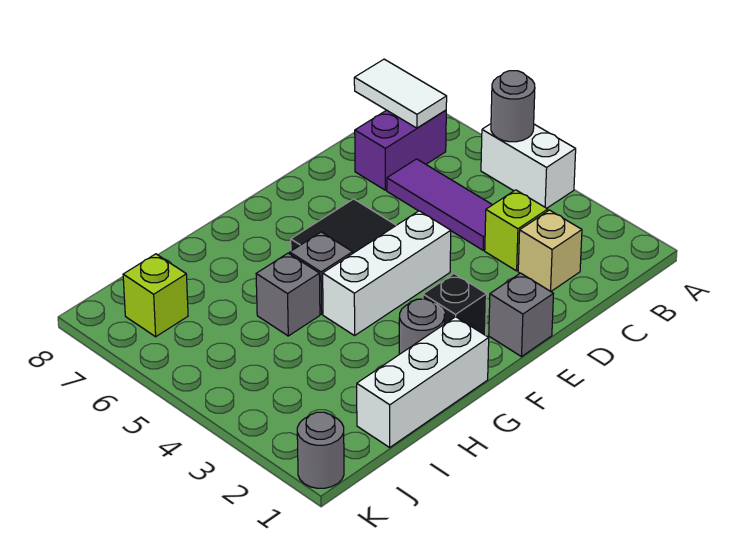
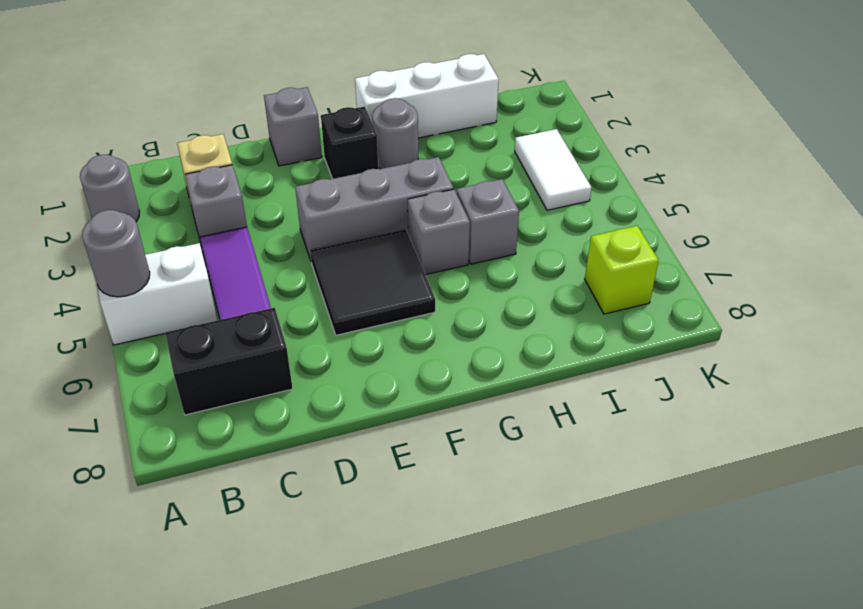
white 1x2 brick [481,124,576,208] -> white 1x2 brick turned to [97,243,217,345]
purple 1x2 brick [355,110,446,190] -> black 1x2 brick [165,308,293,415]
white 1x2 tile [354,59,447,128] -> white 1x2 tile moved to [515,129,591,210]
lime 1x1 brick [485,190,548,271] -> grey 1x1 brick [185,165,247,242]
white 1x3 brick [323,211,451,336] -> grey 1x3 brick [295,157,454,260]
grey 1x1 round brick [297,412,344,488] -> grey 1x1 round brick moved to [80,155,140,222]

